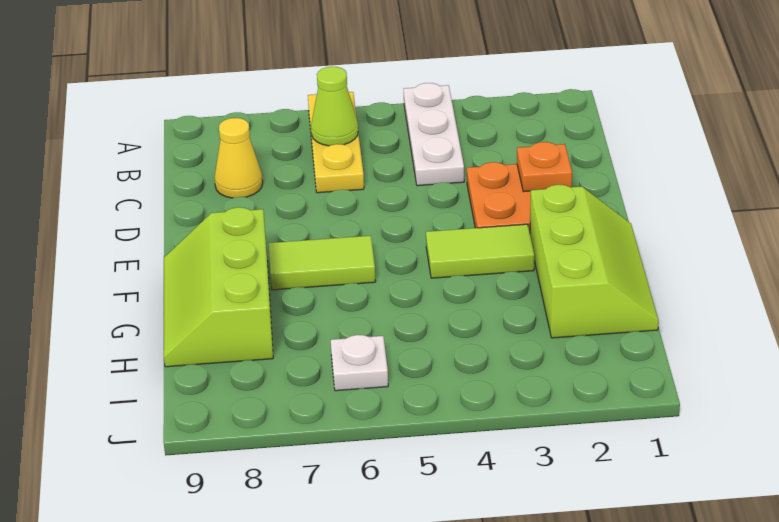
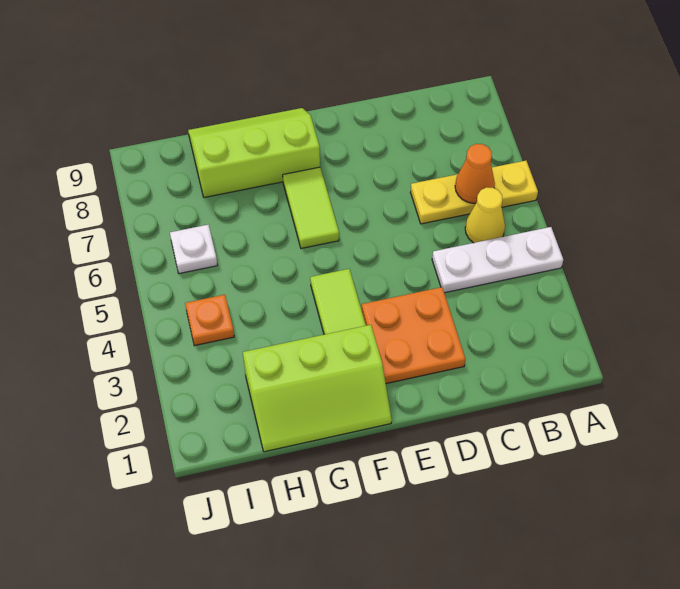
lime 1x1 cone [311,66,358,146] -> orange 1x1 cone [455,144,495,204]
yellow 1x1 cone [215,118,263,198] -> yellow 1x1 cone moved to [465,187,505,243]
orange 1x1 plate [517,142,572,192] -> orange 1x1 plate moved to [185,295,234,346]

